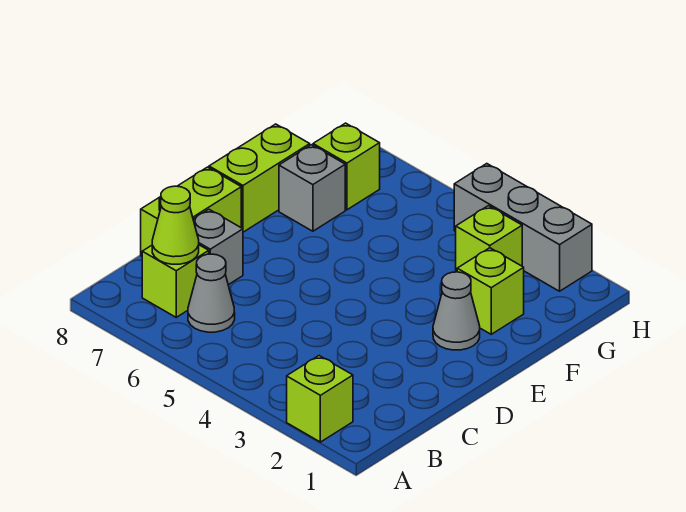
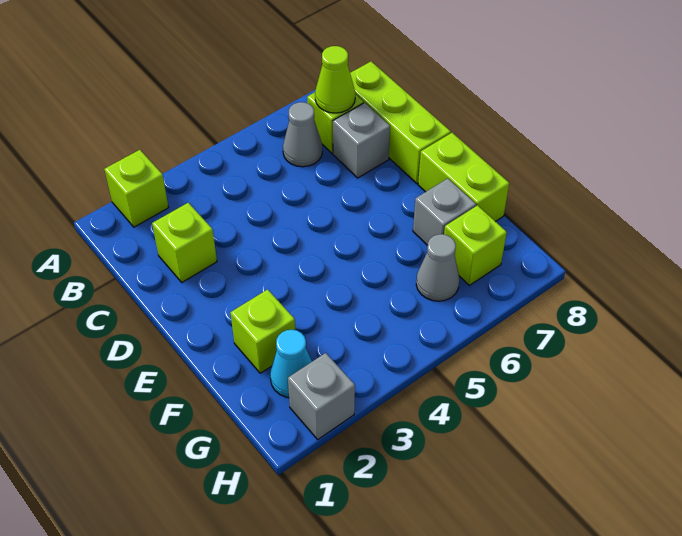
lime 1x2 brick [141,167,241,256] -> lime 1x3 brick [350,62,451,184]
grey 1x1 cone [433,272,480,350] -> grey 1x1 cone moved to [416,234,459,301]
none -> cyan 1x1 cone [270,330,312,397]
lime 1x1 brick [456,206,522,272] -> lime 1x1 brick moved to [152,203,217,282]
grey 1x3 brick [454,164,592,291] -> grey 1x1 brick [288,353,355,439]

